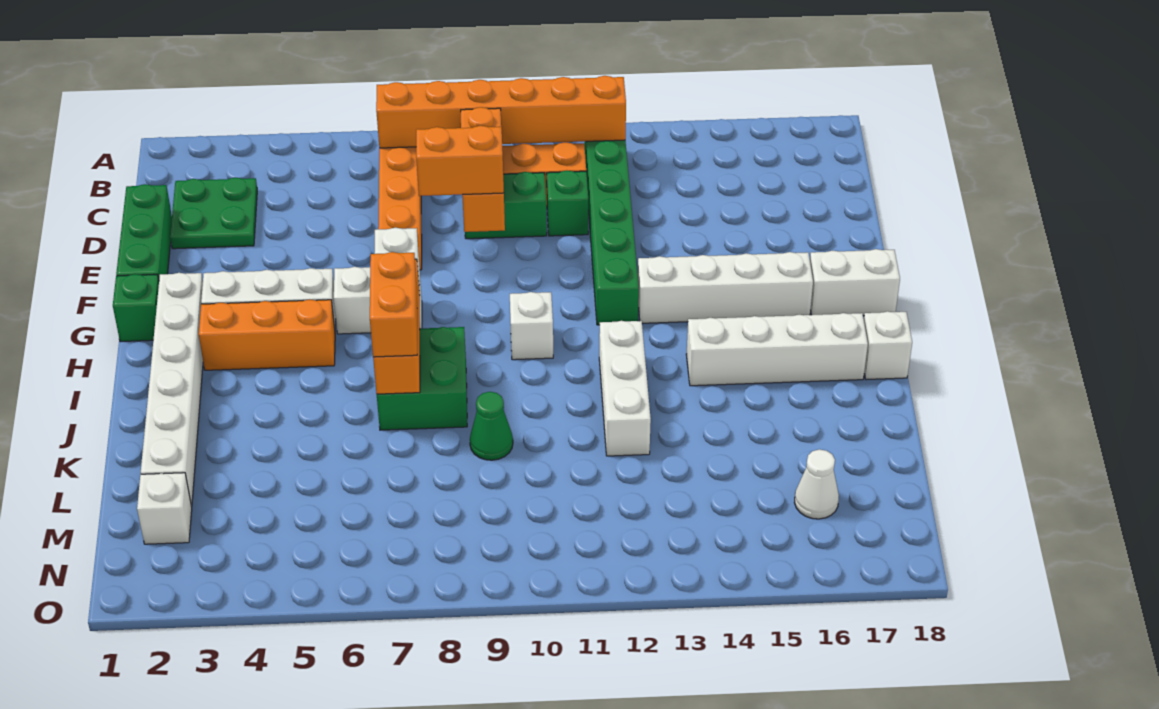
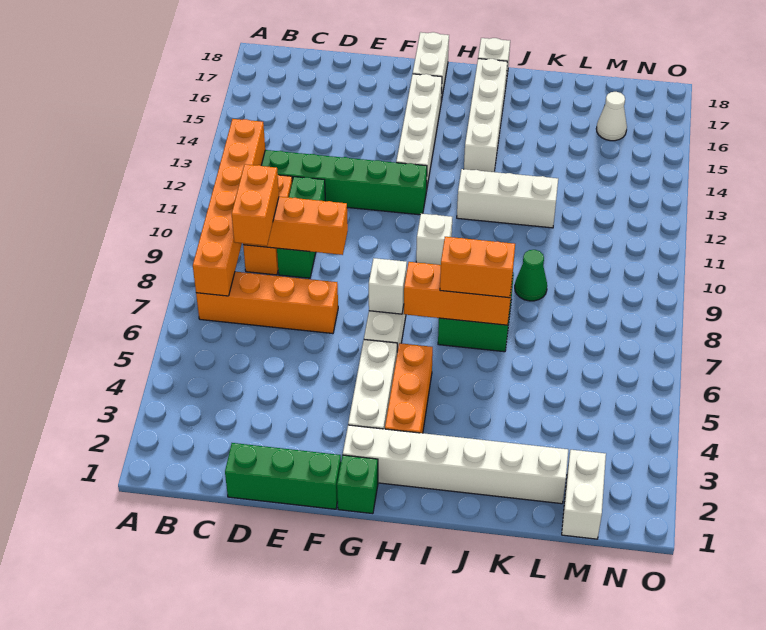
green 2x2 plate [170,178,257,249] -> none
orange 1x2 brick [416,126,504,196] -> orange 1x2 brick moved to [232,164,279,246]
white 1x1 brick [137,473,192,544] -> white 1x2 brick [562,450,606,539]

